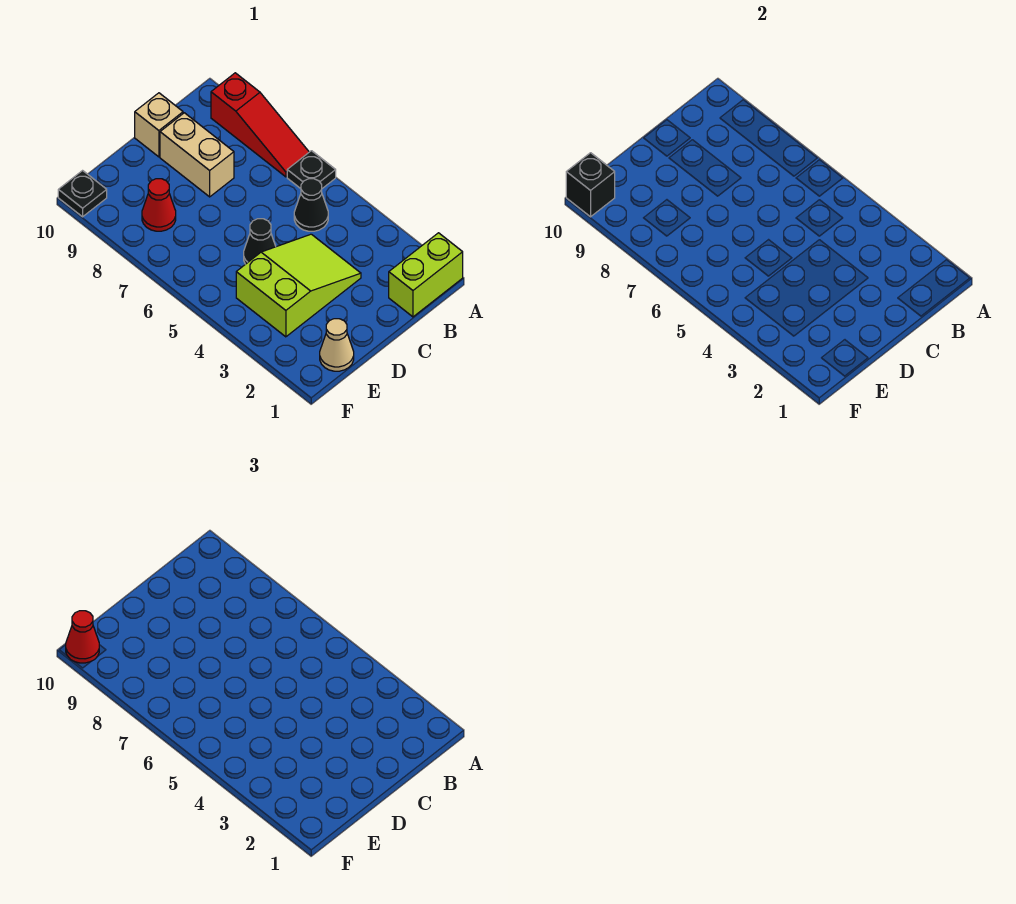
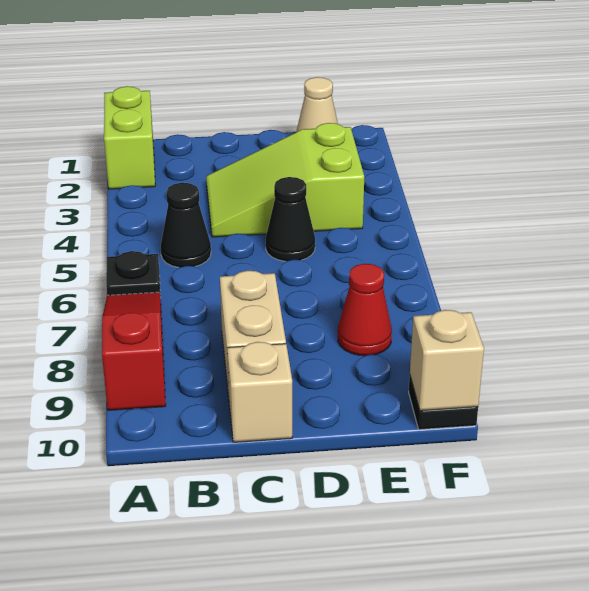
lime 1x2 brick [389,233,463,317] -> lime 1x2 brick turned to [104,86,155,189]
black 1x1 brick [566,153,615,217] -> tan 1x1 brick [410,310,484,411]
red 1x1 cone [66,611,99,663] -> none

